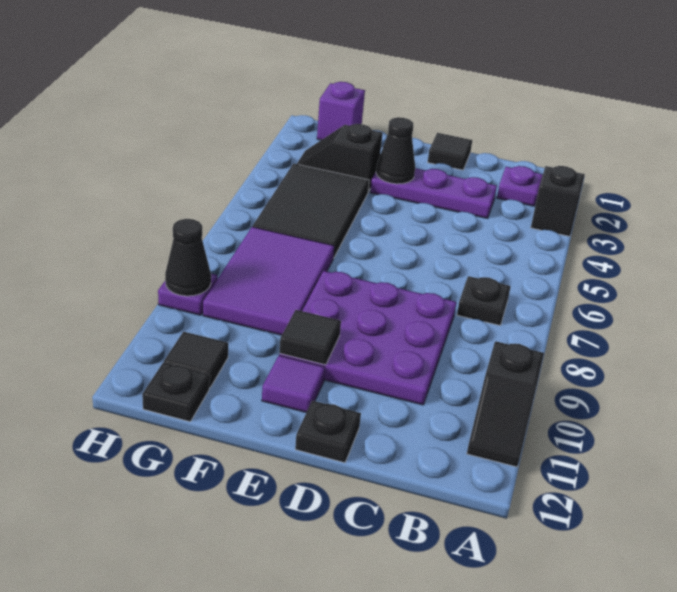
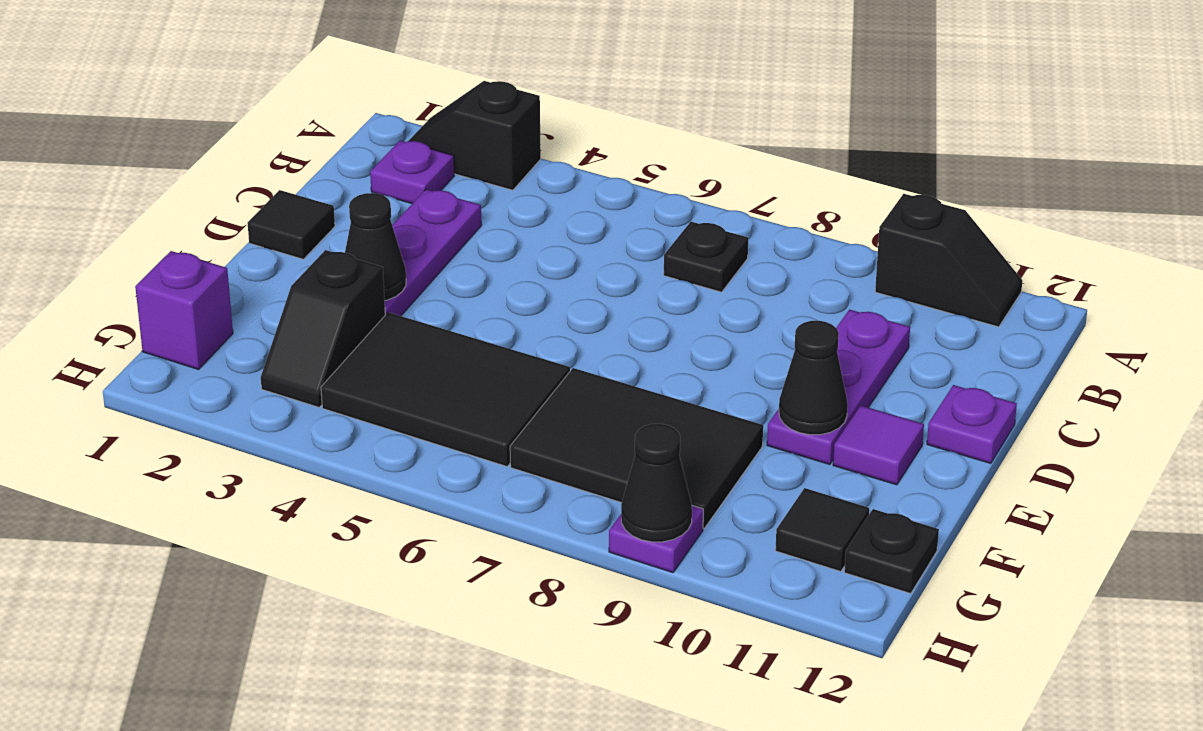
purple 3x3 plate [279,271,456,405] -> purple 1x3 plate [767,310,910,465]
black 1x1 plate [295,401,361,463] -> purple 1x1 plate [927,385,1017,463]
black 1x1 tile [280,310,341,365] -> black 1x1 cone [779,321,848,435]
purple 2x3 tile [203,227,334,335] -> black 2x3 tile [510,368,763,528]

